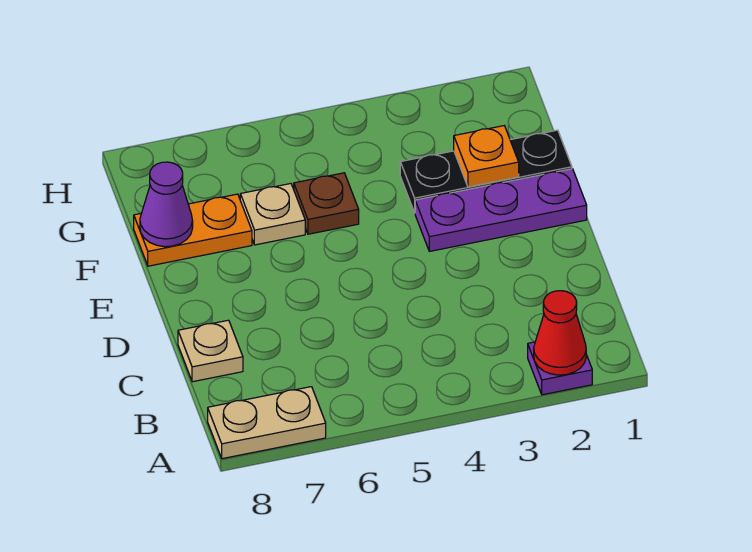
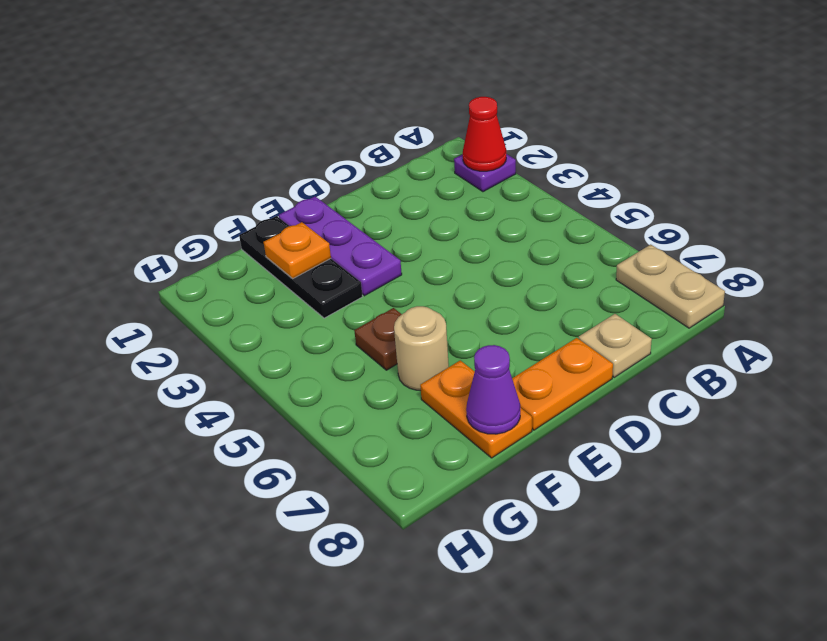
none -> orange 1x2 plate [512,338,613,430]
tan 1x1 plate [240,184,305,245] -> tan 1x1 round brick [394,306,449,391]

